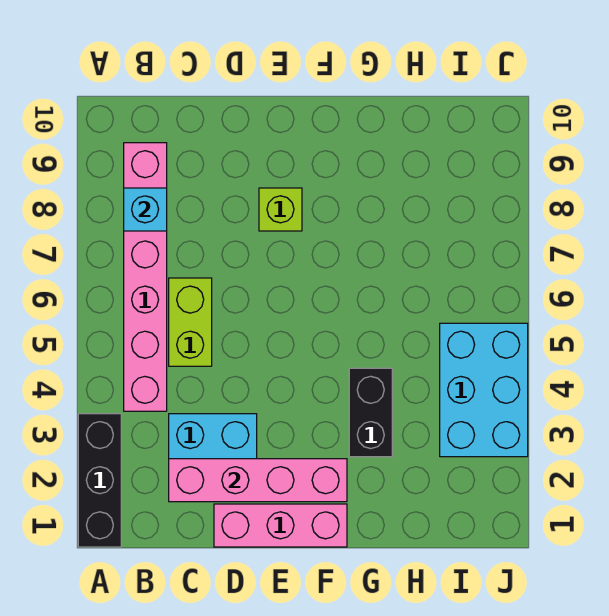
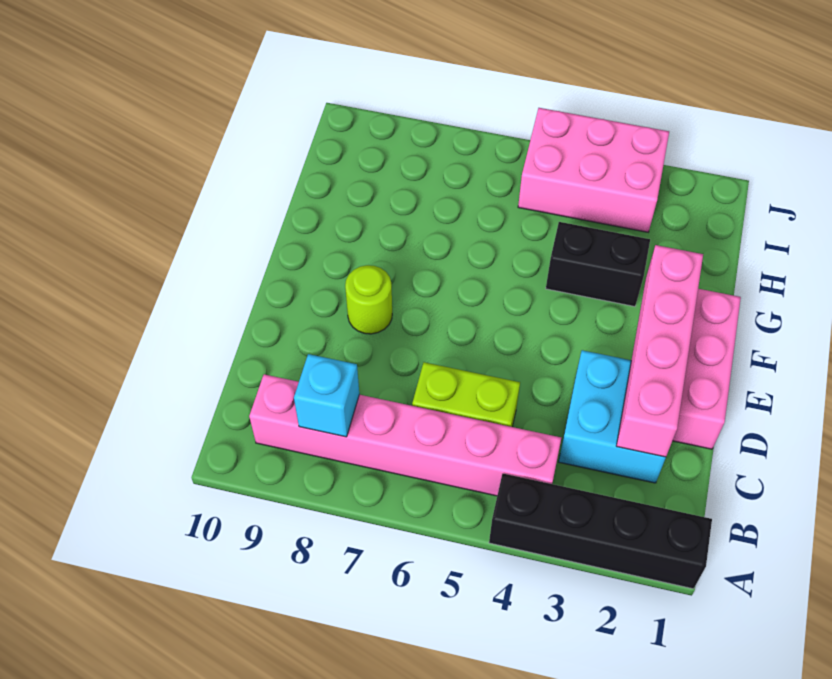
black 1x3 brick [78,414,121,547] -> black 1x4 brick [489,474,712,589]
lime 1x1 brick [259,188,302,231] -> lime 1x1 round brick [345,265,392,334]
cyan 2x3 brick [440,323,528,457] -> pink 2x3 brick [518,108,669,232]

